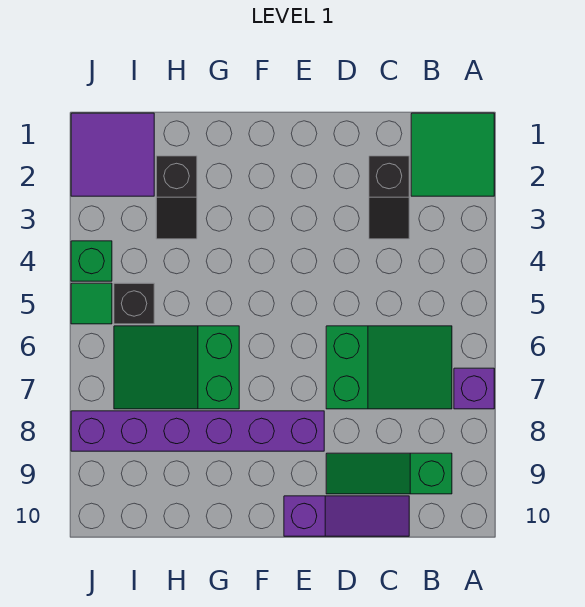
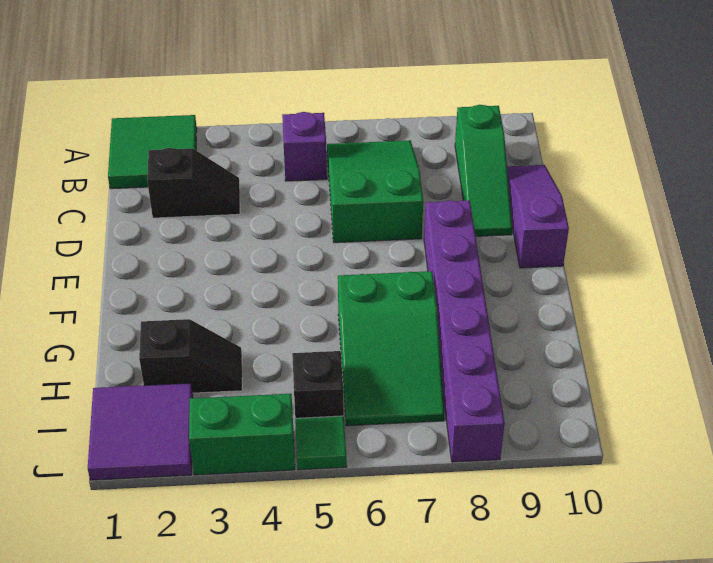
purple 1x1 brick [454,368,494,409] -> purple 1x1 brick moved to [282,112,327,181]
green 1x1 brick [71,241,112,281] -> green 1x2 brick [189,394,295,475]

